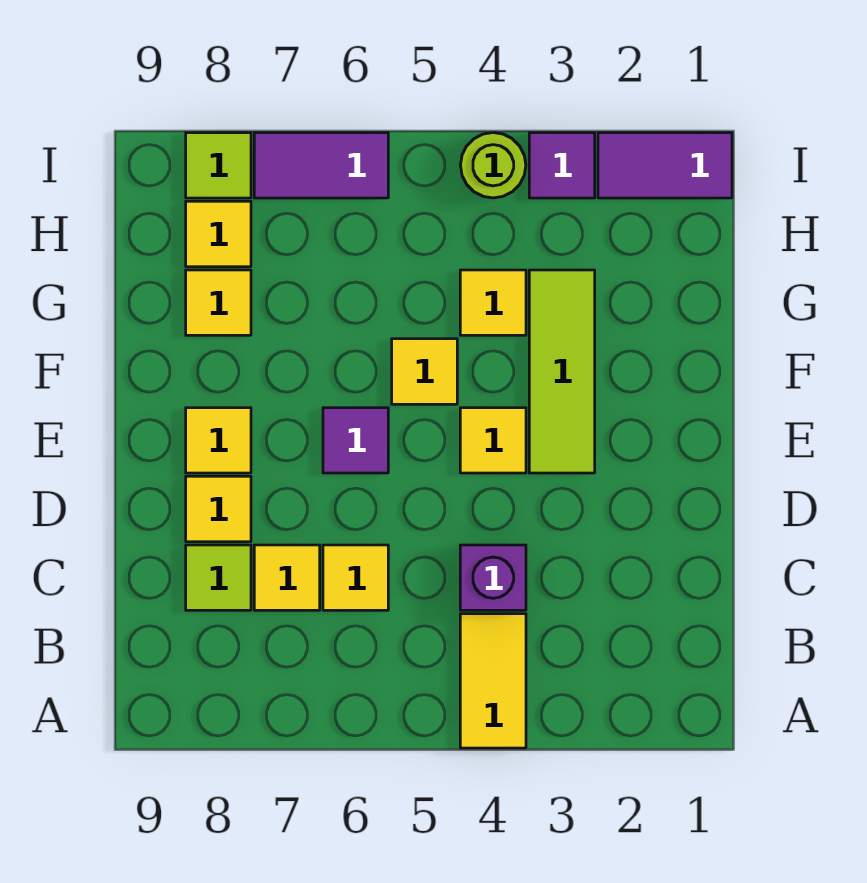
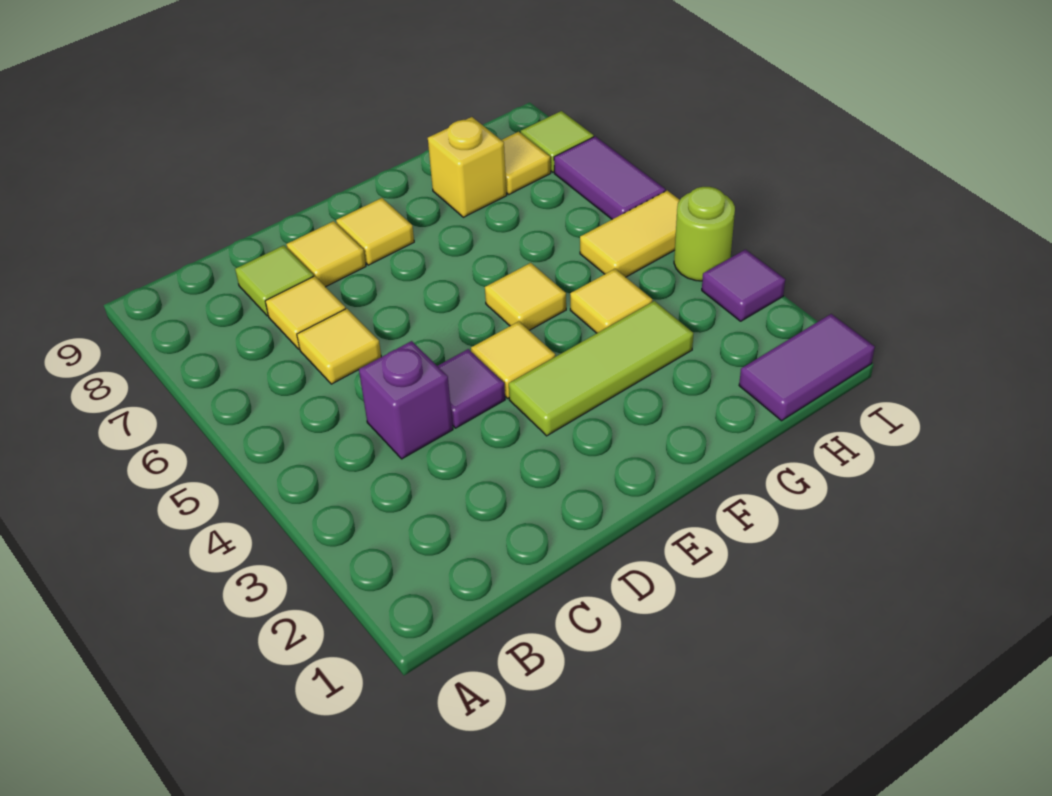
yellow 1x2 tile [460,614,526,748] -> yellow 1x2 tile moved to [580,191,680,277]
purple 1x1 tile [323,408,388,473] -> purple 1x1 tile moved to [438,349,505,428]
yellow 1x1 tile [186,270,251,335] -> yellow 1x1 brick [428,117,507,217]
purple 1x2 tile [598,133,732,198] -> purple 1x2 tile turned to [739,314,875,421]

